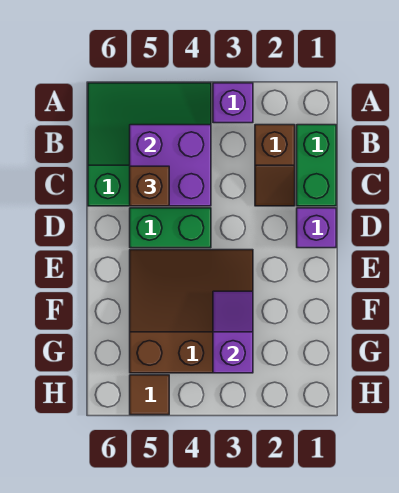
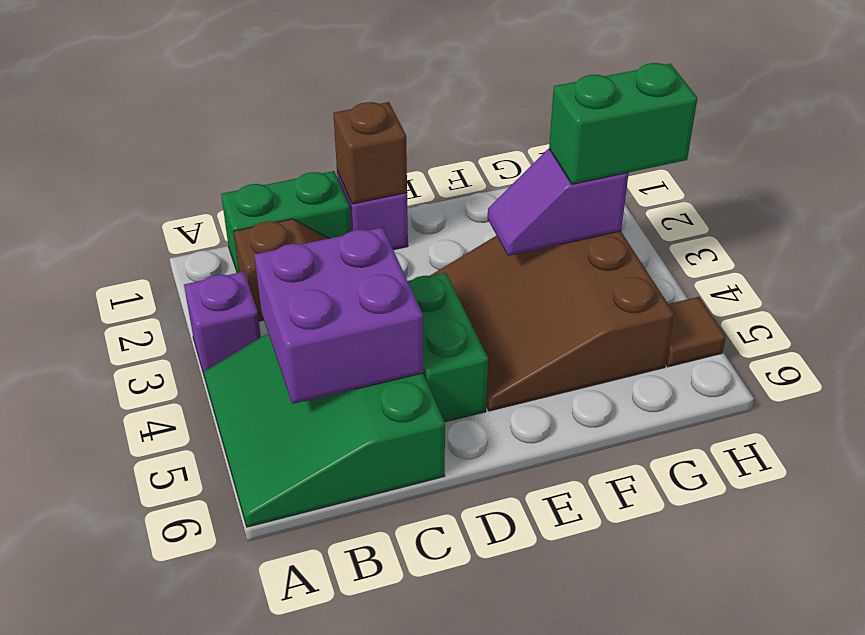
brown 1x1 brick [130,166,169,206] -> brown 1x1 brick moved to [333,102,407,204]
none -> green 1x2 brick [549,63,697,184]

